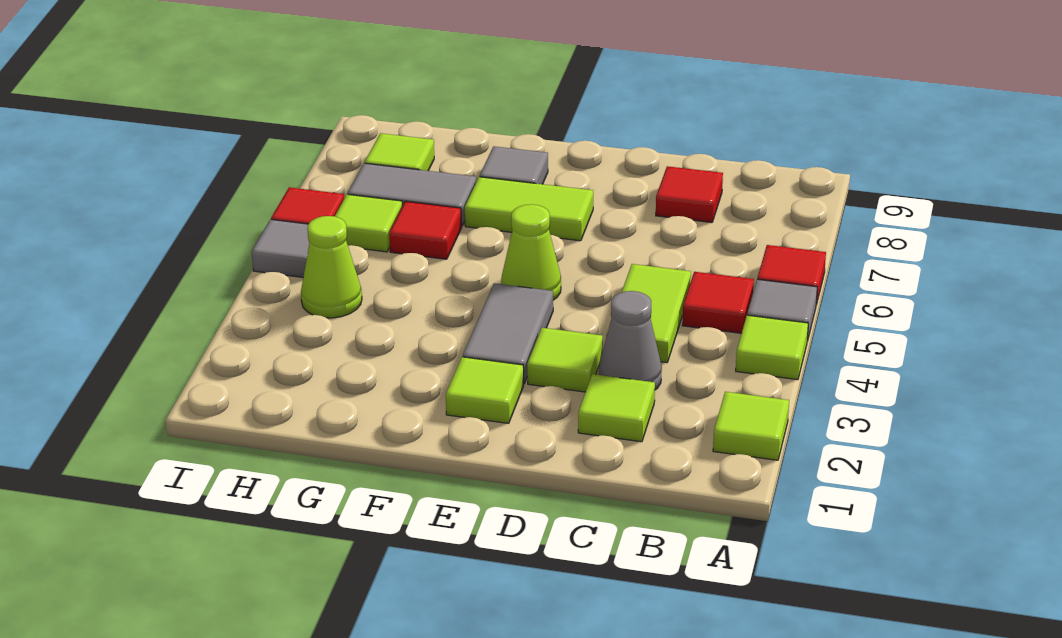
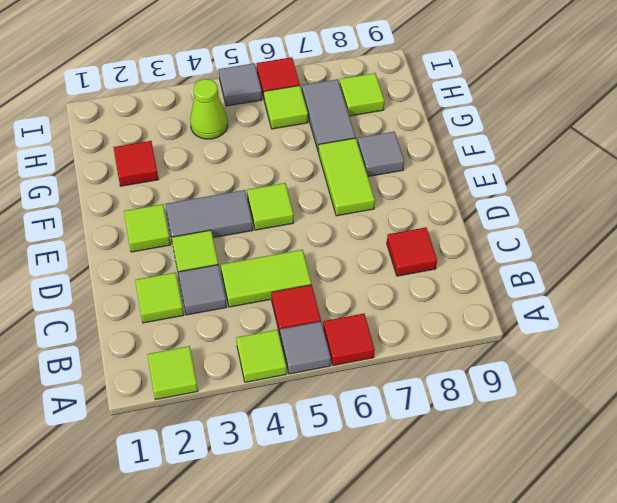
grey 1x1 cone [599,291,662,390] -> grey 1x1 tile [178,265,227,315]
lime 1x1 cone [501,204,561,300] -> lime 1x1 tile [247,183,294,230]
red 1x1 tile [389,201,462,259] -> red 1x1 tile moved to [113,141,159,186]

